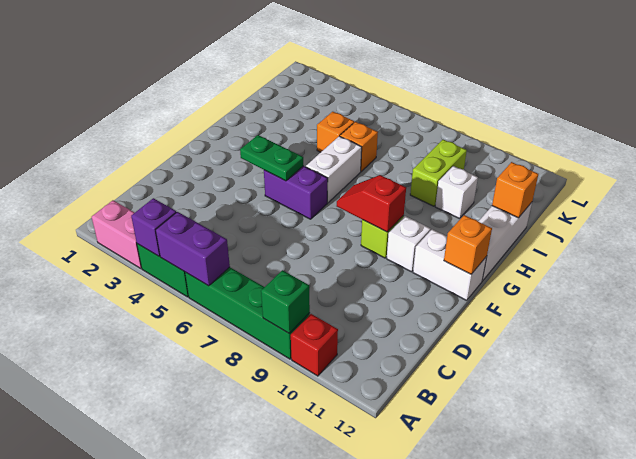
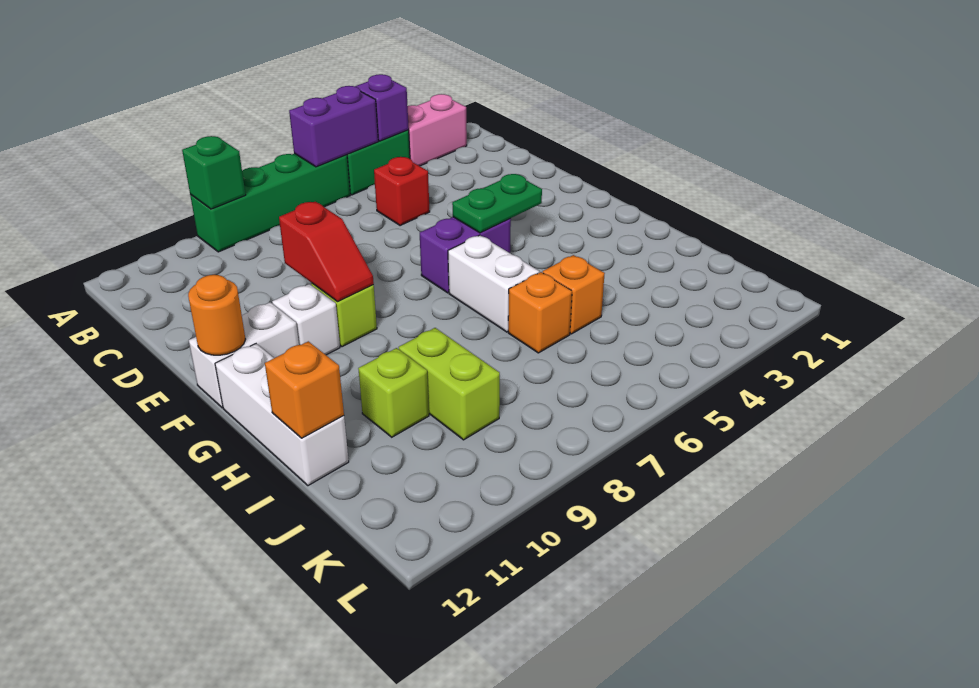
red 1x1 brick [291,314,338,376] -> red 1x1 brick moved to [374,157,430,226]
red 1x2 slope [337,175,406,232] -> red 1x2 slope turned to [279,202,374,302]
orange 1x1 brick [444,215,492,274] -> orange 1x1 round brick [188,275,245,355]
white 1x1 brick [435,166,478,219] -> lime 1x1 brick [358,348,429,437]

